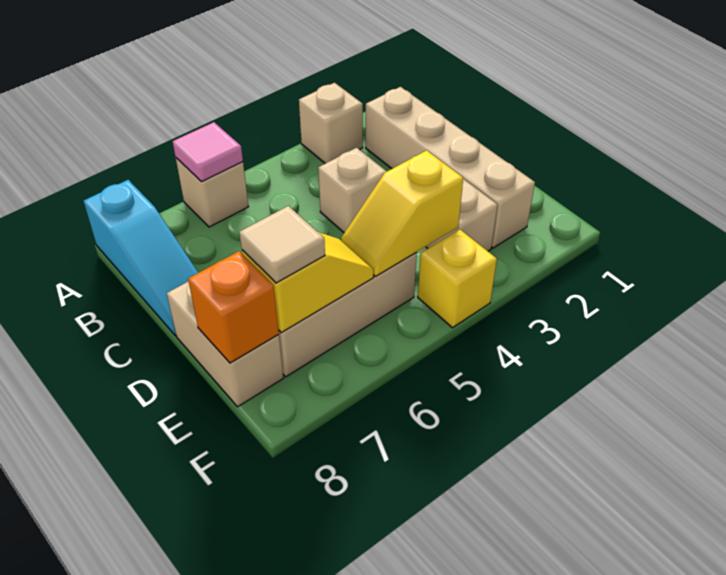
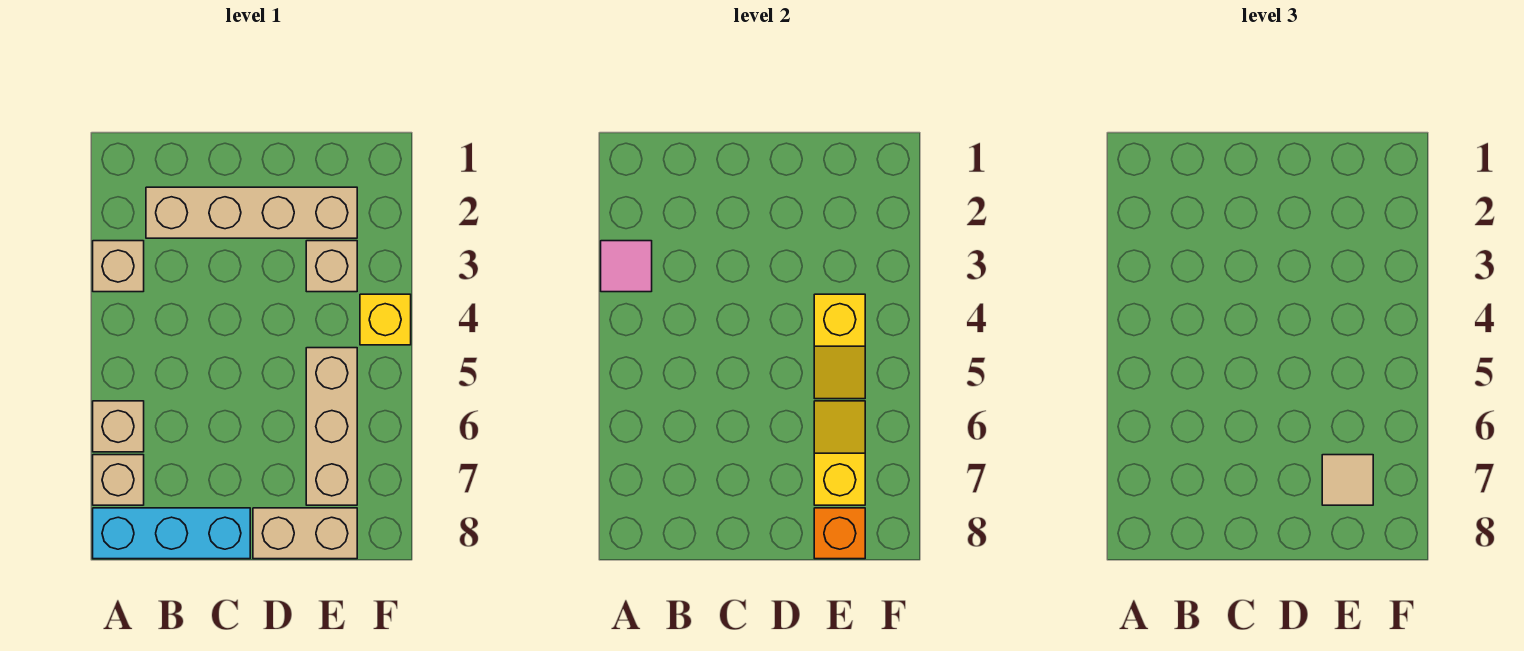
pink 1x1 tile [173,122,243,182] -> pink 1x1 tile moved to [601,241,652,292]
cyan 1x3 slope [84,180,198,336] -> cyan 1x3 brick [93,508,250,559]
tan 1x1 brick [318,148,387,233] -> tan 1x1 brick moved to [93,455,144,505]

